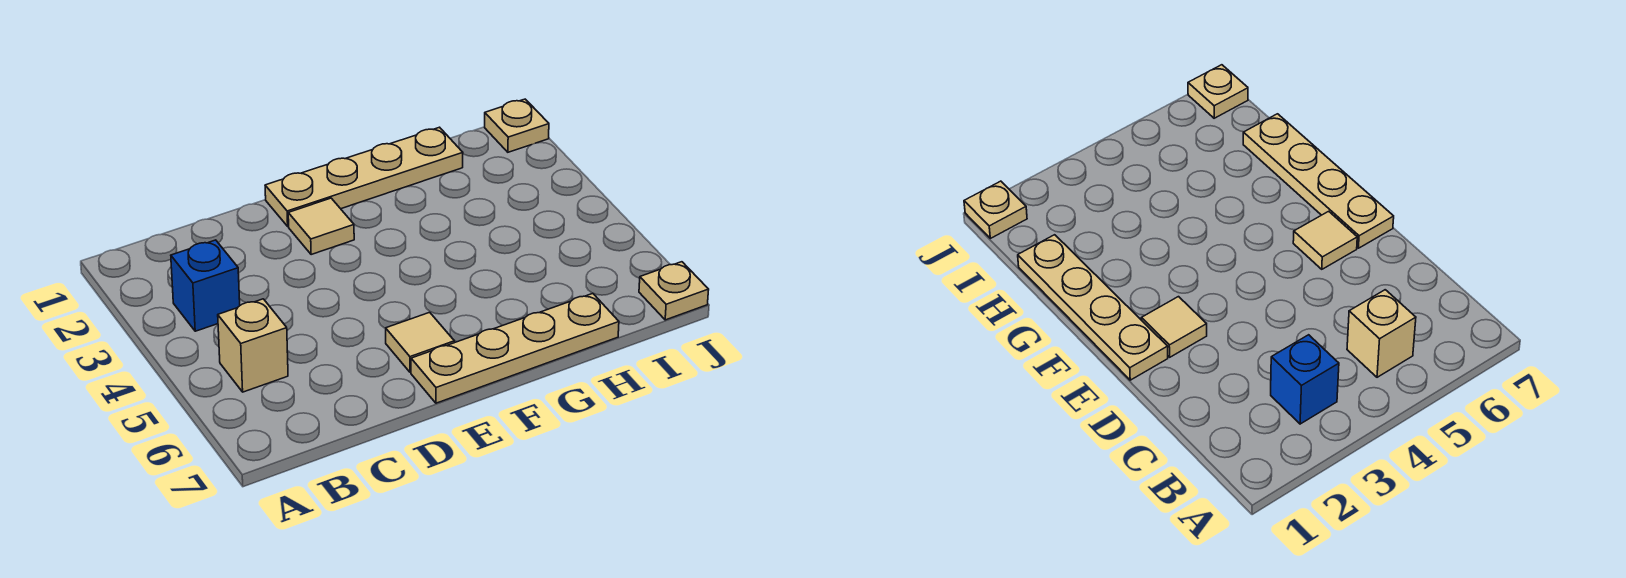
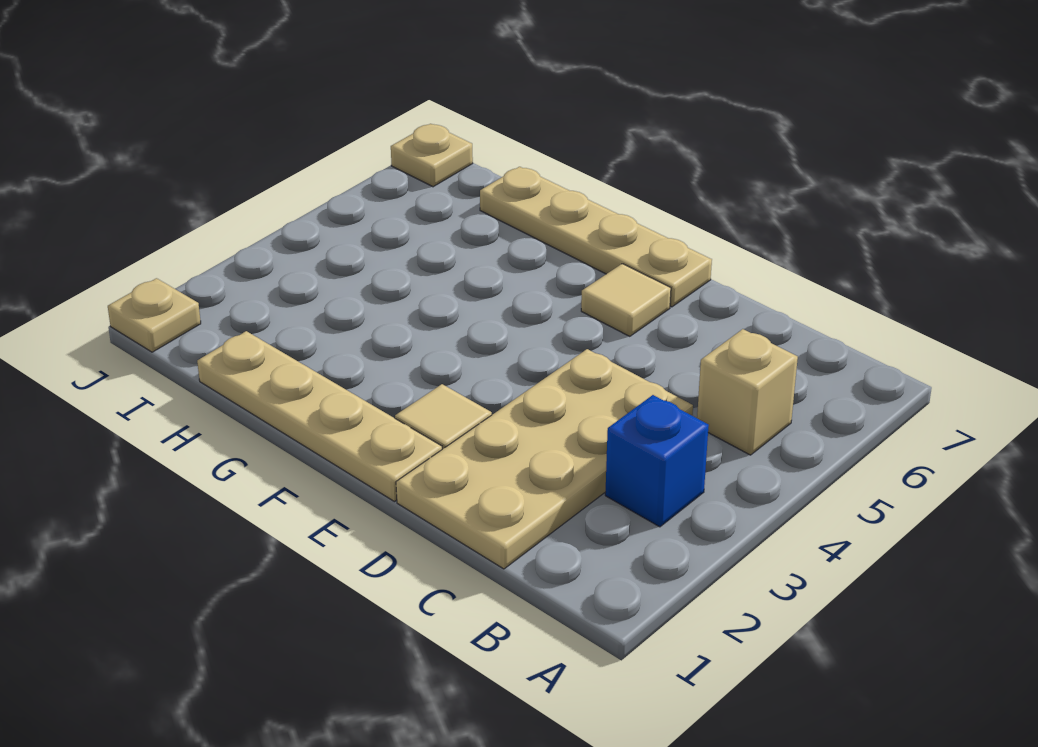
none -> tan 2x4 plate [396,349,693,569]

